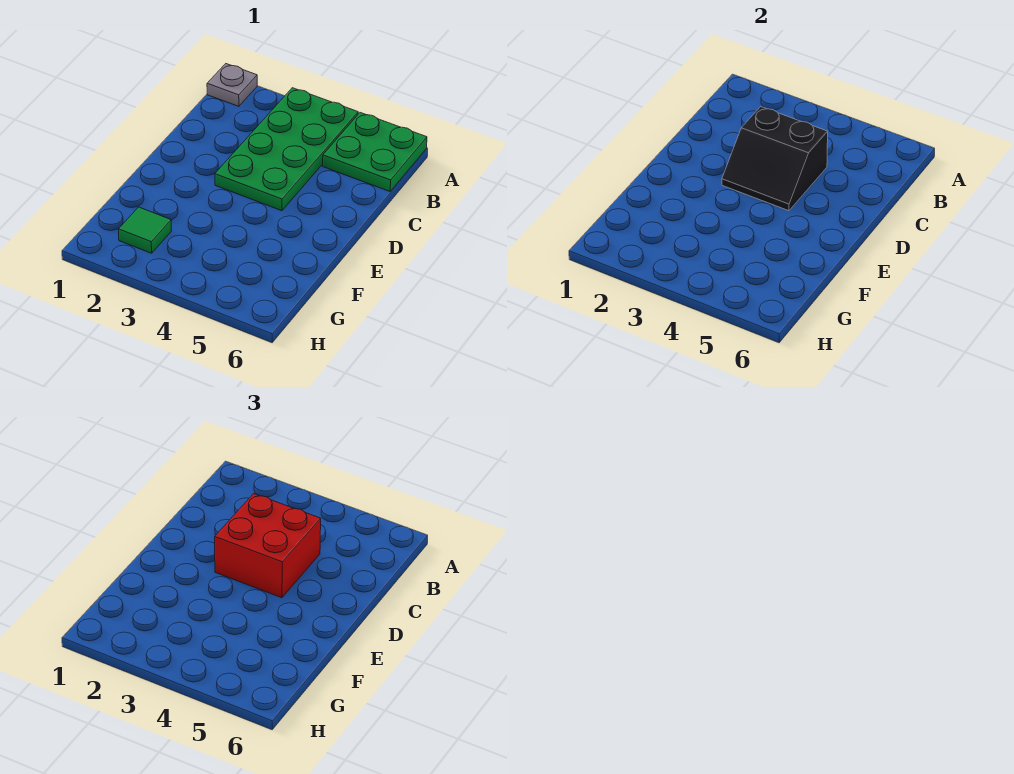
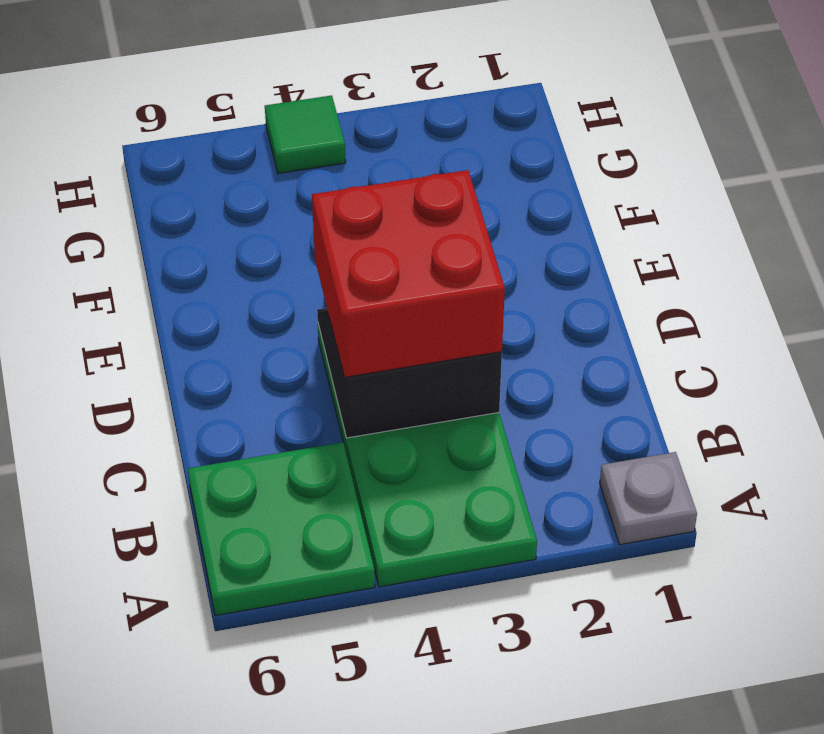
green 1x1 tile [118,207,172,253] -> green 1x1 tile moved to [265,95,346,173]

